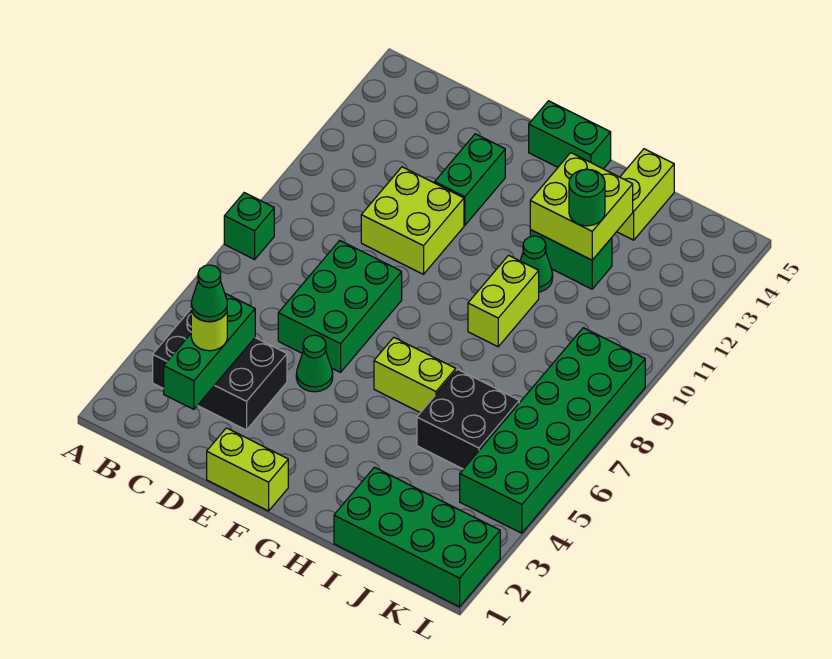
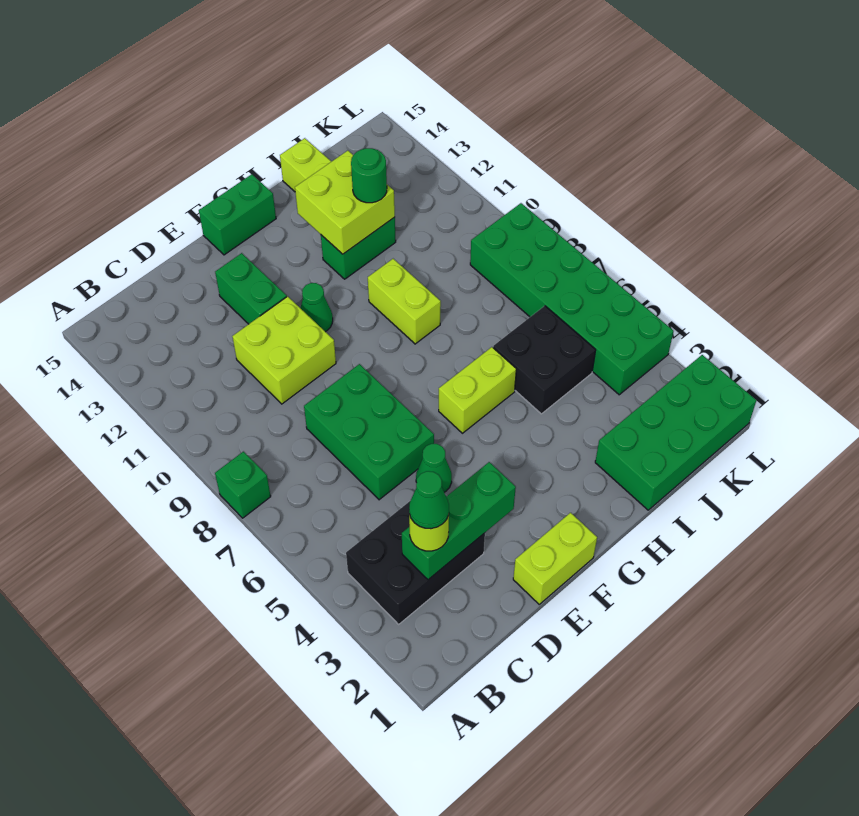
green 1x3 brick [164,294,255,409] -> green 1x3 brick turned to [402,462,516,580]
green 1x1 cone [520,236,553,292] -> green 1x1 cone moved to [301,283,333,332]

